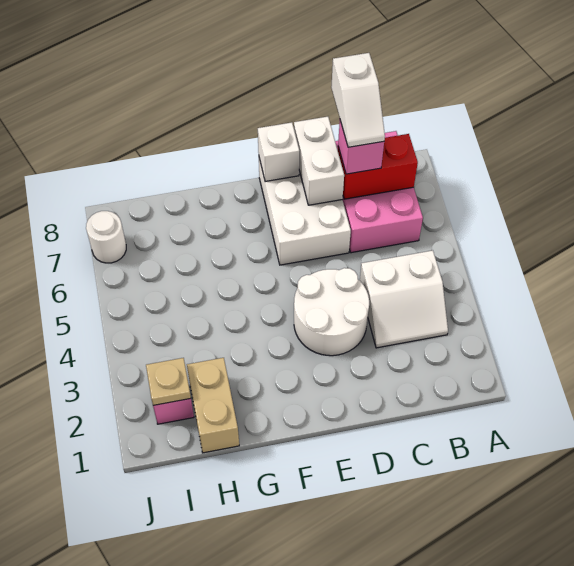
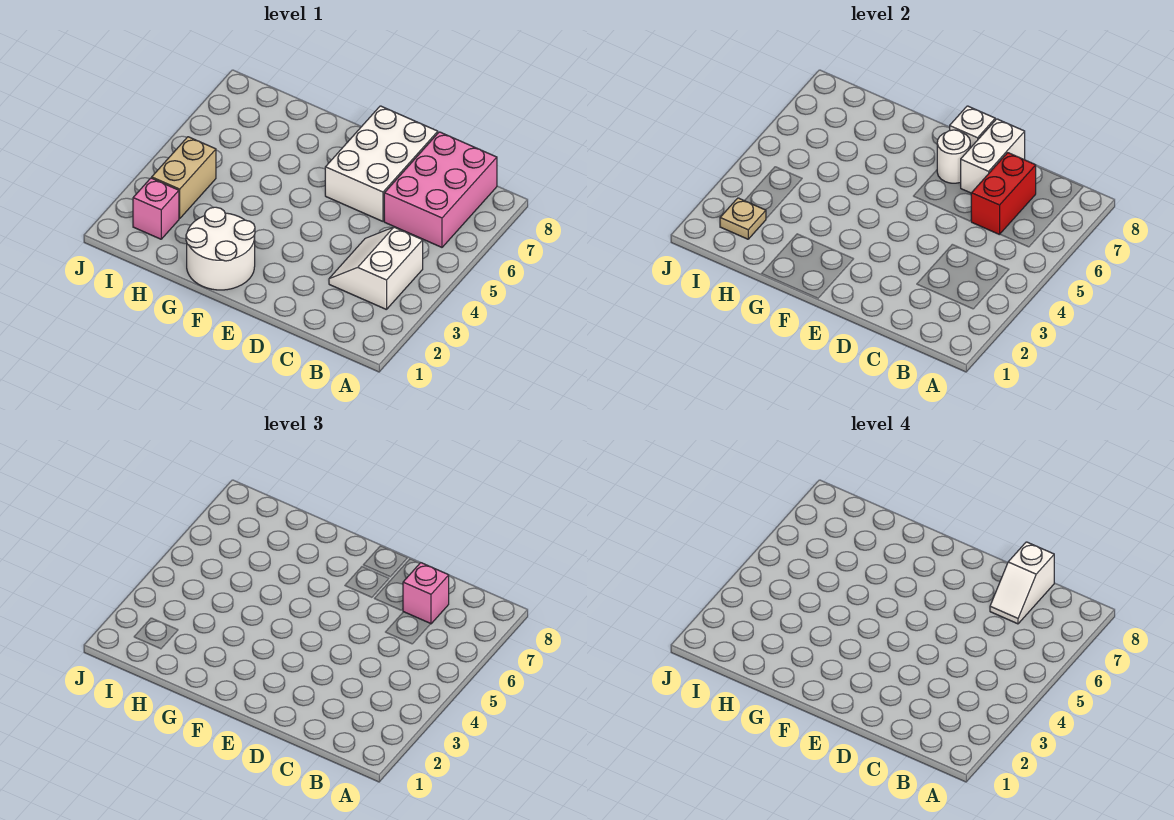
white 2x2 slope [360,250,448,348] -> white 2x2 slope turned to [329,227,423,310]
red 1x2 brick [338,134,418,199] -> red 1x2 brick turned to [971,153,1036,235]
white 2x2 round brick [294,268,369,356] -> white 2x2 round brick moved to [186,207,255,290]
tan 1x2 brick [187,358,239,453] -> tan 1x2 brick moved to [152,137,216,219]
white 1x1 round brick [86,211,126,263] -> white 1x1 round brick moved to [937,130,970,183]

